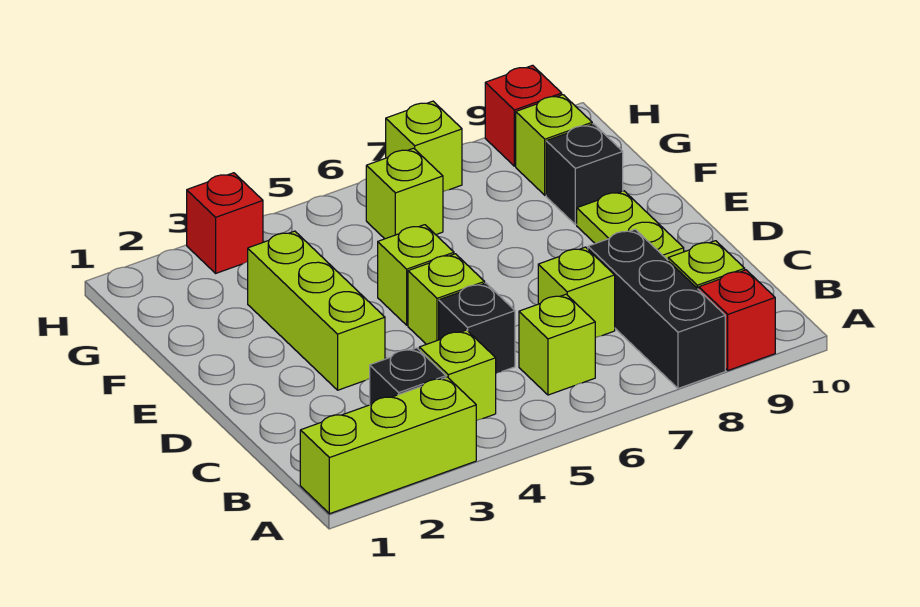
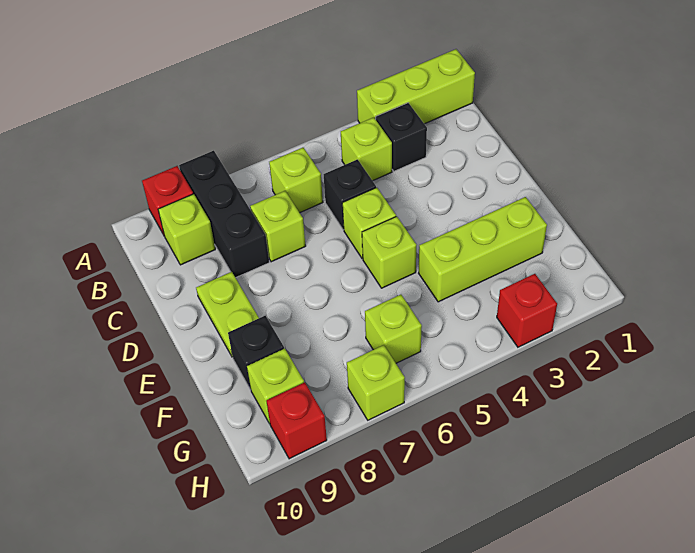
lime 1x3 brick [248,231,385,390] -> lime 1x3 brick turned to [419,197,547,302]

